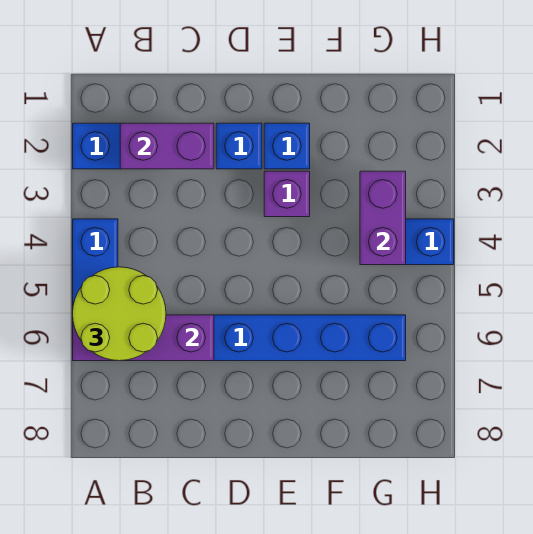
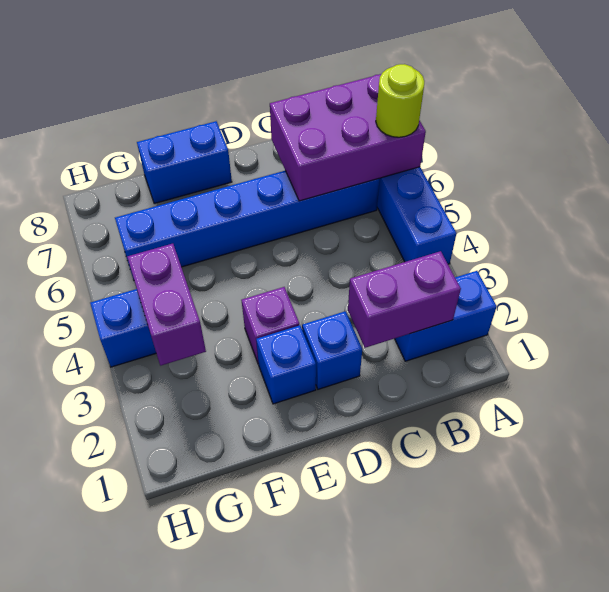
lime 2x2 round brick [73,267,166,361] -> lime 1x1 round brick [376,64,424,137]
purple 1x3 brick [73,315,214,361] -> purple 2x3 brick [270,74,426,201]
none -> blue 1x2 brick [137,121,232,204]

